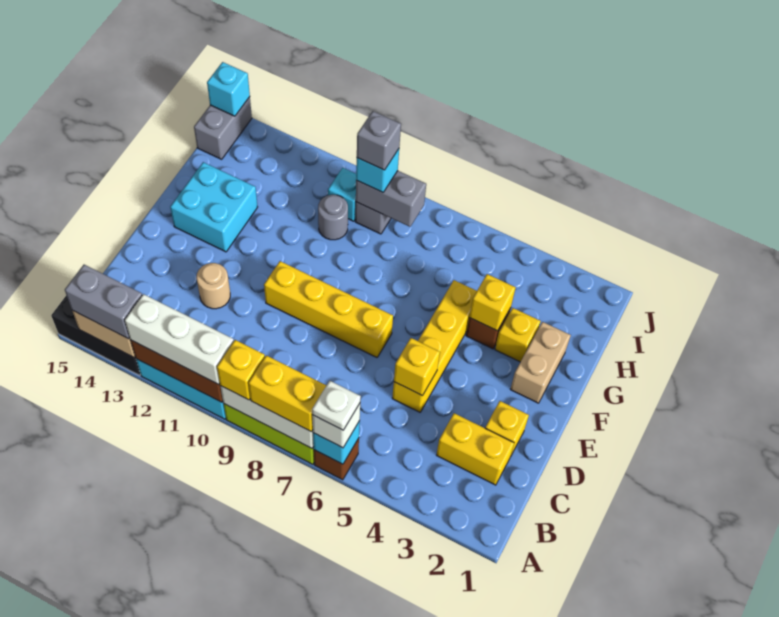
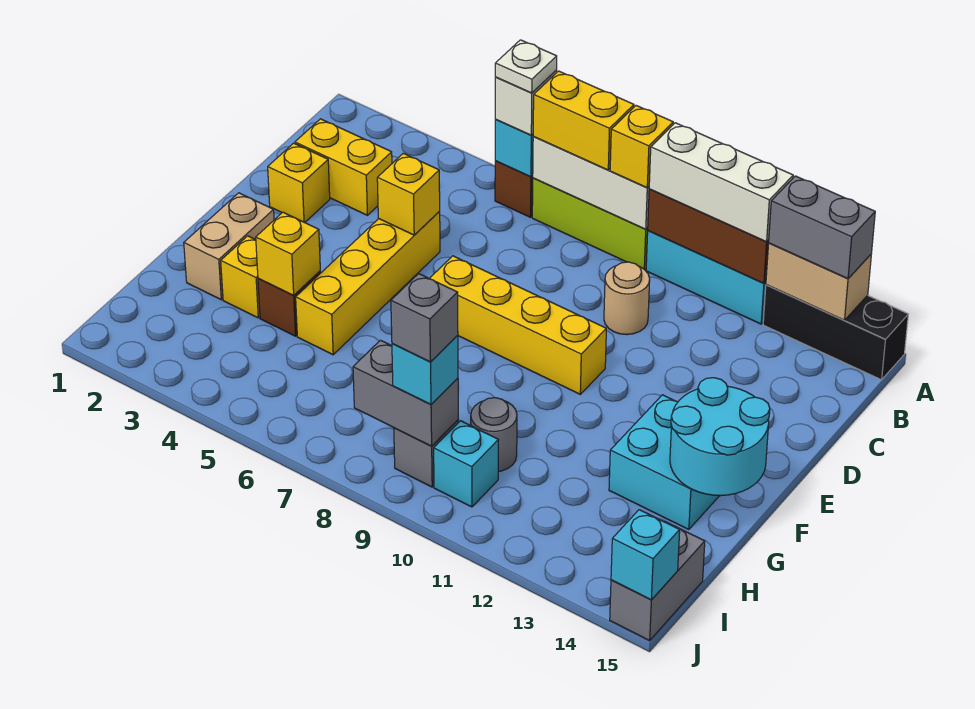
tan 1x1 round brick [196,263,230,309] -> tan 1x1 round brick moved to [604,262,650,335]
none -> cyan 2x2 round brick [670,378,770,496]

